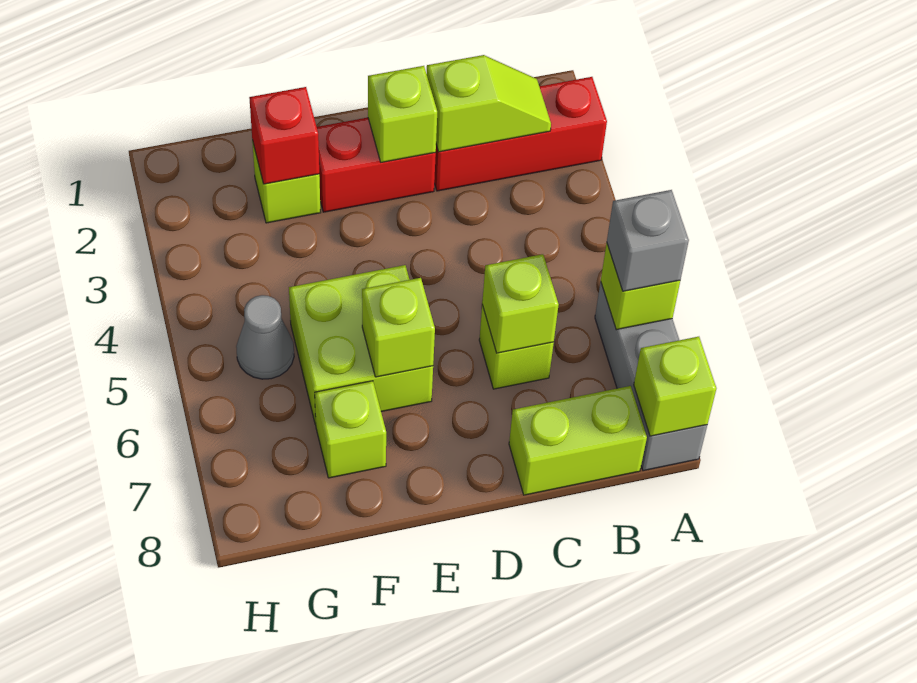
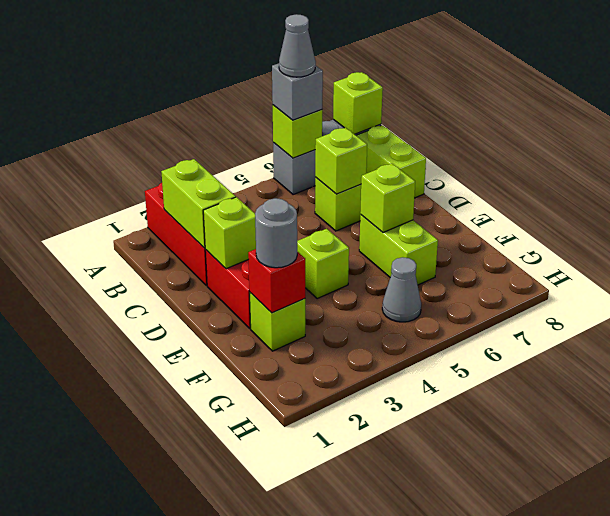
none -> grey 1x1 cone [279,14,316,77]
lime 1x2 slope [427,55,551,152] -> lime 1x2 brick [161,159,236,248]
lime 2x2 brick [289,265,433,424] -> lime 1x2 brick [359,215,438,285]
none -> grey 1x1 round brick [255,198,297,268]
lime 1x1 brick [315,381,386,478] -> lime 1x1 brick moved to [297,229,349,299]

